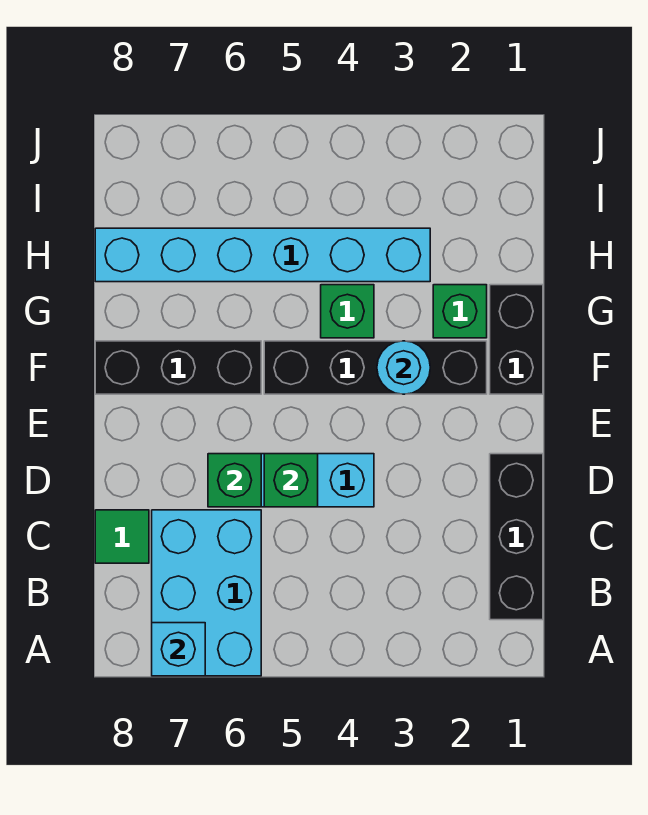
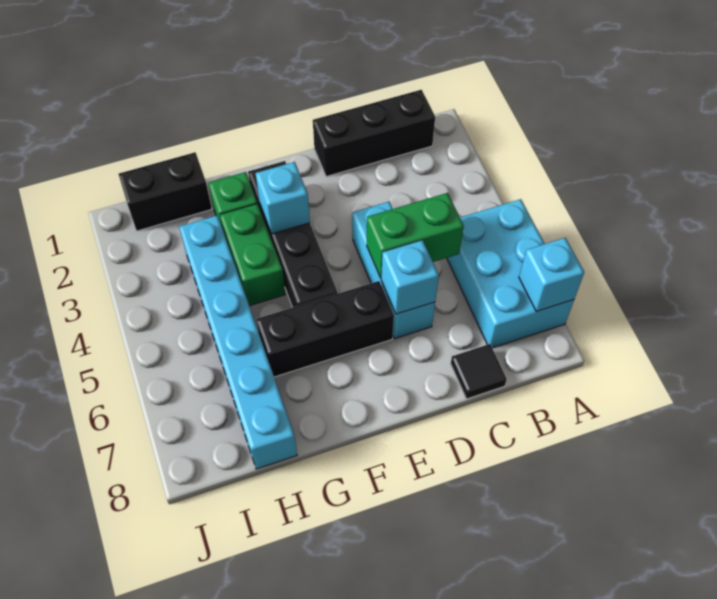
cyan 2x3 brick [152,510,261,676] -> cyan 2x3 brick turned to [447,199,574,348]
green 1x1 tile [95,510,149,563] -> black 1x1 tile [451,344,507,399]
green 1x1 brick [264,454,318,507] -> green 1x2 brick [367,193,464,278]
green 1x1 brick [208,454,261,507] -> cyan 1x1 brick [381,240,439,314]
black 1x2 brick [490,285,543,394] -> black 1x2 brick moved to [119,152,212,231]
cyan 1x1 round brick [377,341,430,394] -> cyan 1x1 brick [255,162,310,234]
black 1x3 brick [95,341,261,394] -> black 1x3 brick turned to [256,281,394,377]
green 1x1 brick [321,285,374,338] -> green 1x2 brick [220,204,286,306]

